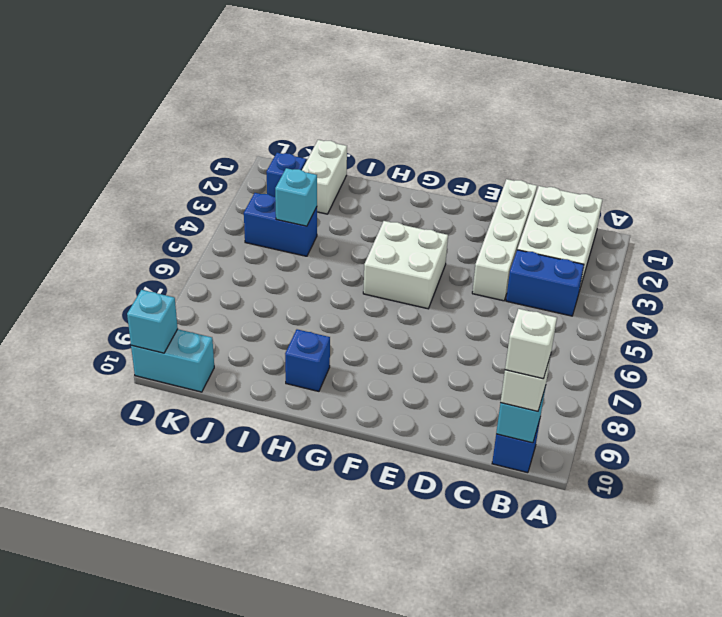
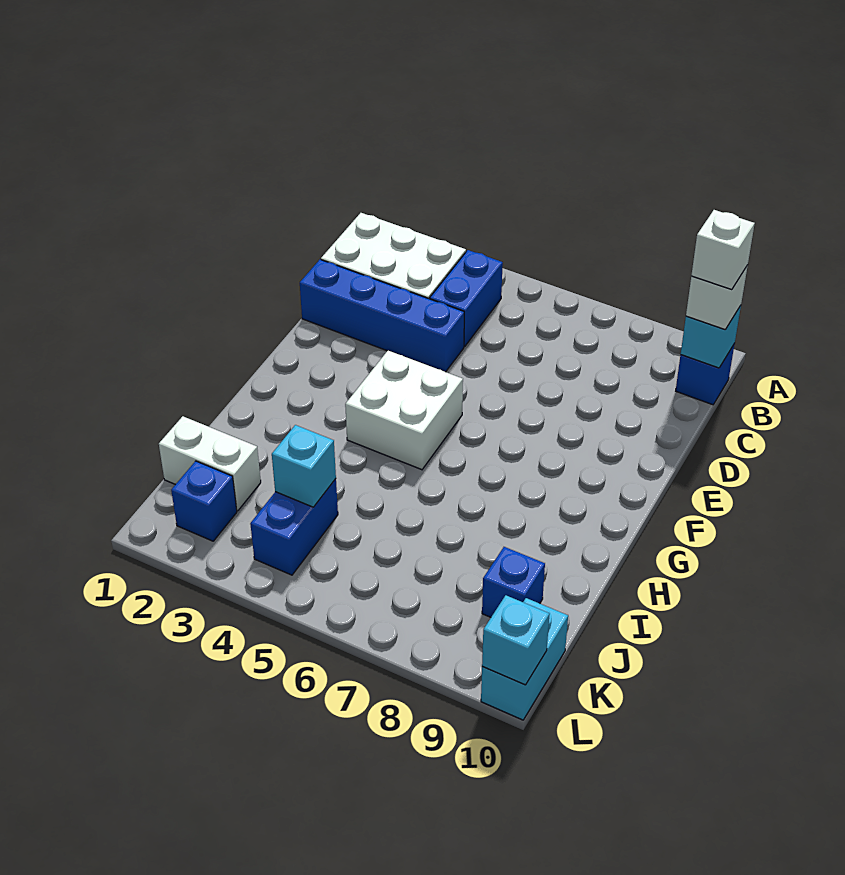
white 1x4 brick [472,179,537,301] -> blue 1x4 brick [300,260,464,372]
blue 1x1 brick [285,329,330,391] -> blue 1x1 brick moved to [482,547,545,617]

